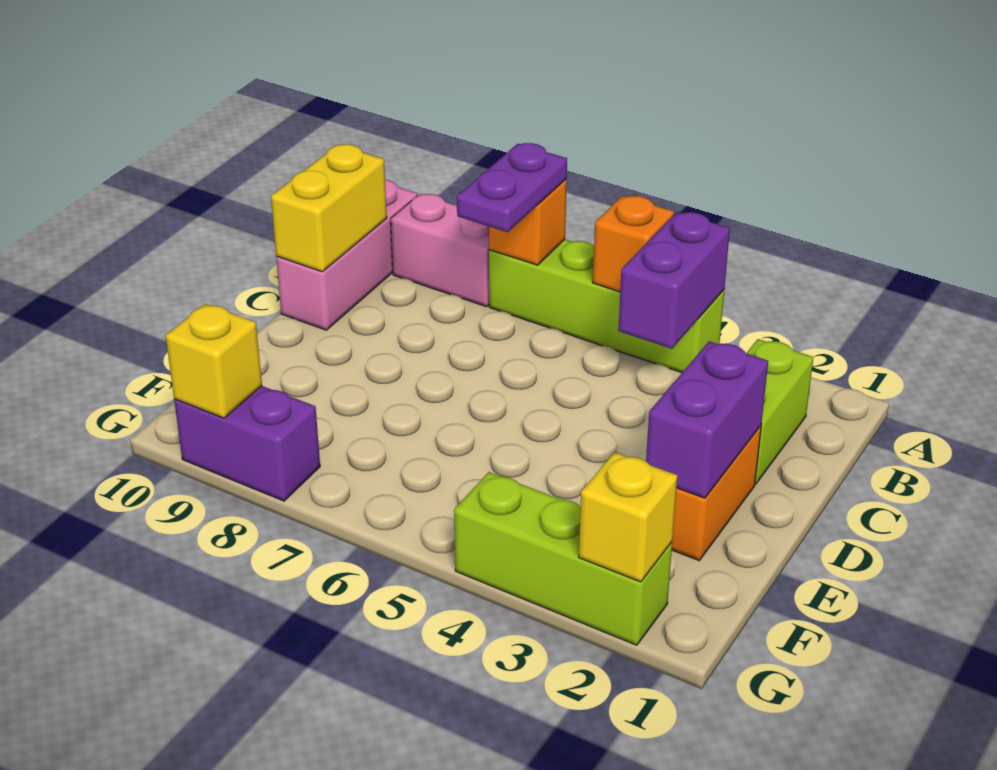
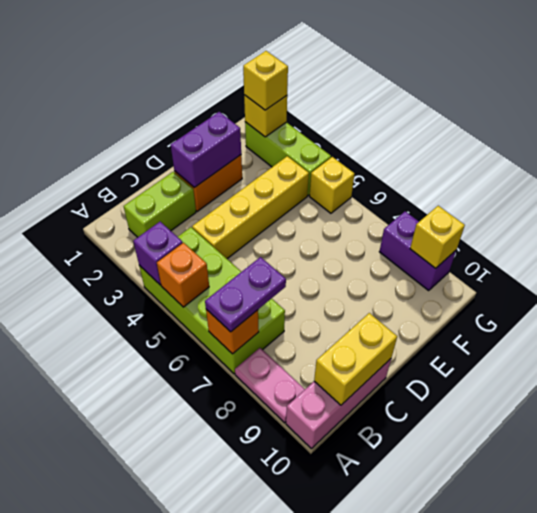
lime 1x4 brick [489,239,724,373] -> lime 2x4 brick [139,227,285,374]
purple 1x2 brick [618,212,730,349] -> purple 1x1 brick [133,222,183,285]
pink 1x2 brick [391,194,489,307] -> pink 1x2 plate [235,348,305,423]
none -> yellow 1x4 brick [192,156,309,259]
none -> yellow 1x1 brick [243,51,288,110]
none -> yellow 1x1 brick [310,157,354,213]

